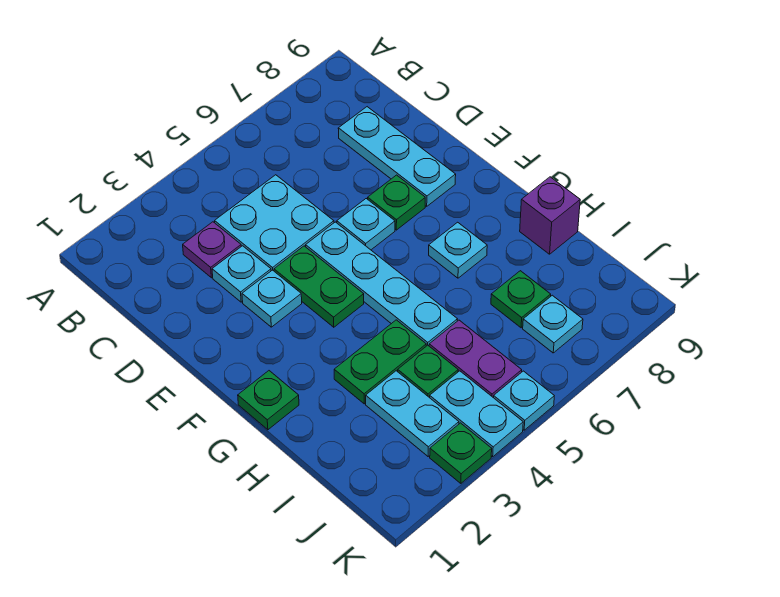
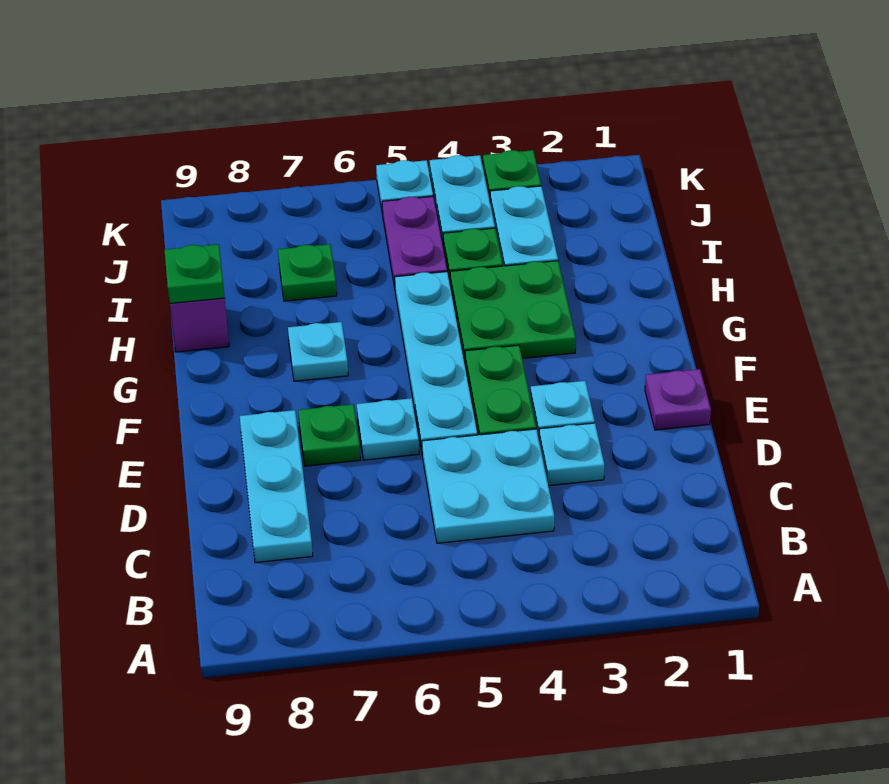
purple 1x1 plate [183,222,241,278] -> purple 1x1 plate moved to [645,369,711,430]
green 1x1 plate [238,371,299,430] -> green 1x1 plate moved to [165,244,225,303]
green 1x2 plate [334,320,426,404] -> green 2x2 plate [450,261,576,362]
cyan 1x1 plate [523,295,583,353] -> none

